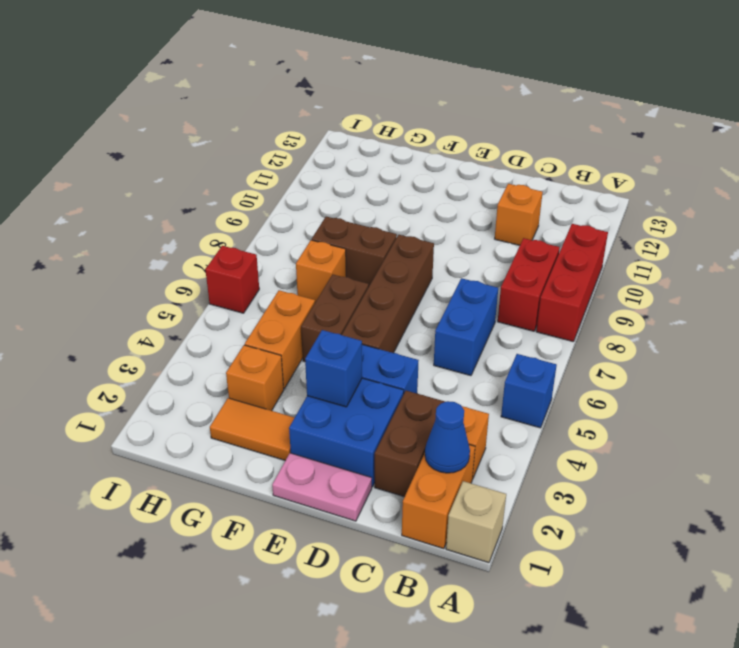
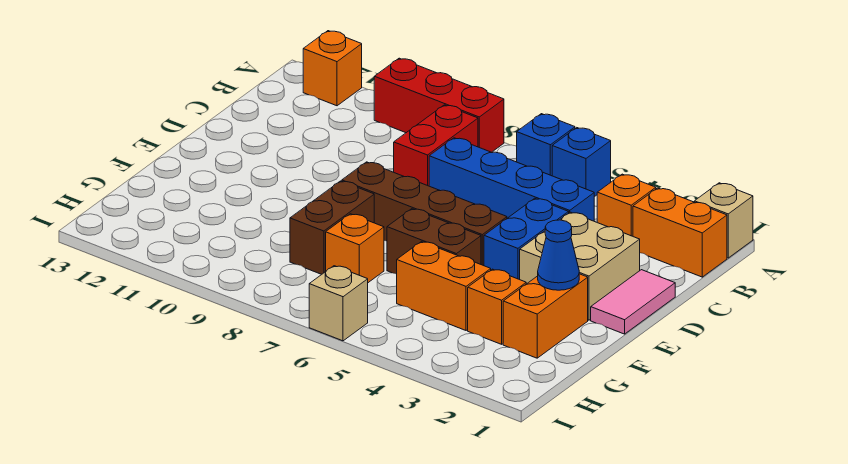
blue 1x1 cone [425,401,470,473] -> blue 1x1 cone moved to [538,220,579,290]
red 1x2 brick [498,238,560,331] -> red 1x2 brick turned to [394,105,478,186]
brown 1x2 brick [375,391,445,497] -> none
blue 1x2 brick [434,278,498,376] -> blue 1x4 brick [429,138,594,221]
orange 1x1 brick [495,184,543,245] -> orange 1x1 brick moved to [303,31,362,106]
pink 1x2 plate [272,453,372,521] -> pink 1x2 tile [591,270,675,334]
blue 2x2 brick [289,378,404,487] -> tan 2x2 brick [520,212,640,320]
blue 1x1 brick [305,330,362,407] -> blue 1x1 brick moved to [517,114,575,176]
orange 1x2 tile [210,398,295,461] -> orange 1x2 brick [503,274,588,358]
red 1x1 brick [205,246,259,313] -> tan 1x1 brick [309,266,368,341]

